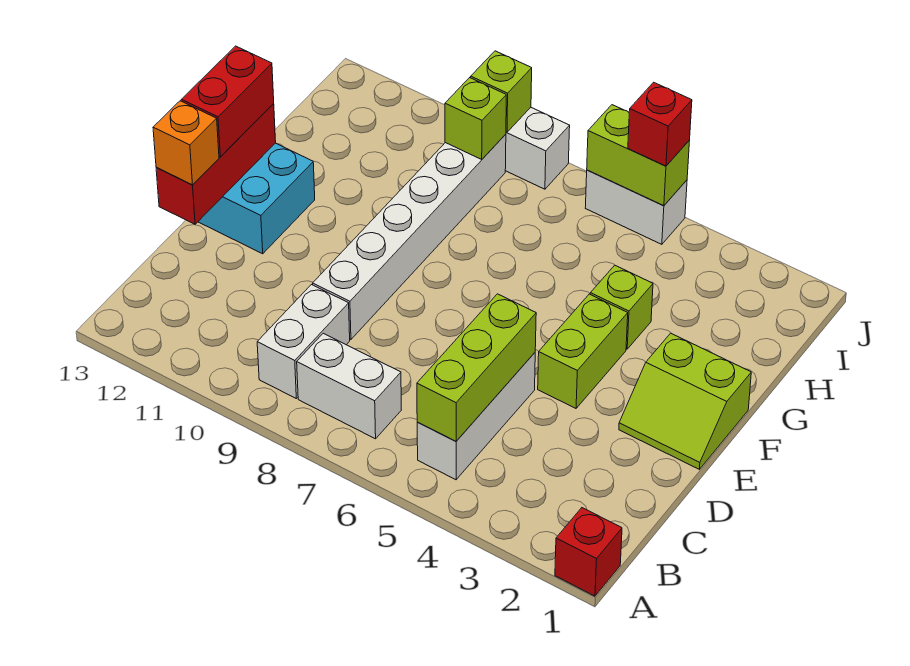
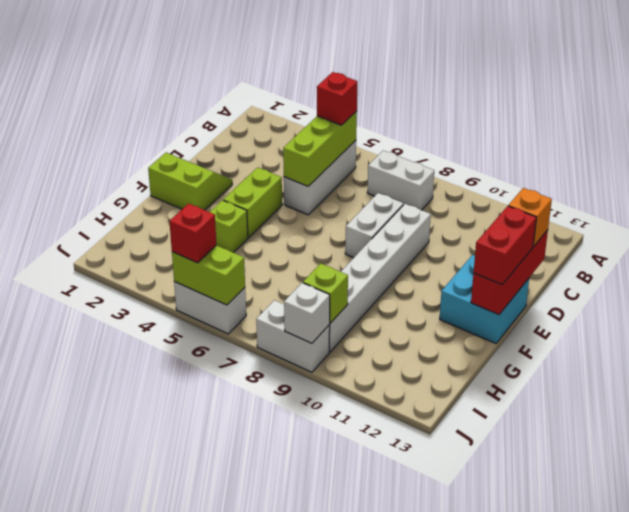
red 1x1 brick [555,508,622,596] -> red 1x1 brick moved to [317,72,357,125]
white 1x2 brick [257,285,350,398] -> white 1x2 brick moved to [345,193,403,258]
lime 1x1 brick [471,51,532,132] -> white 1x1 brick [284,283,330,343]

